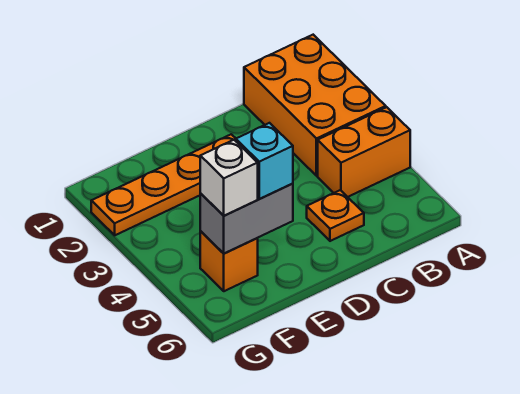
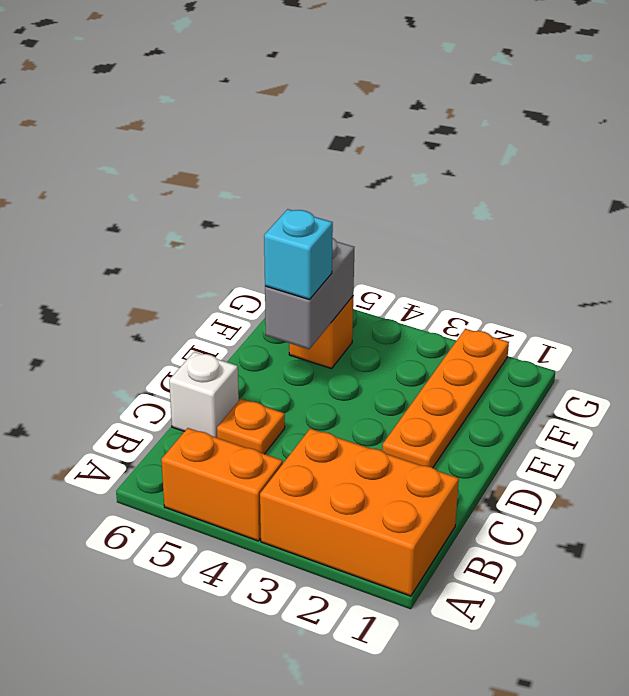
orange 1x2 brick [318,107,410,197] -> orange 1x2 brick turned to [161,428,283,541]
white 1x1 brick [200,140,258,216] -> white 1x1 brick moved to [169,352,239,438]

